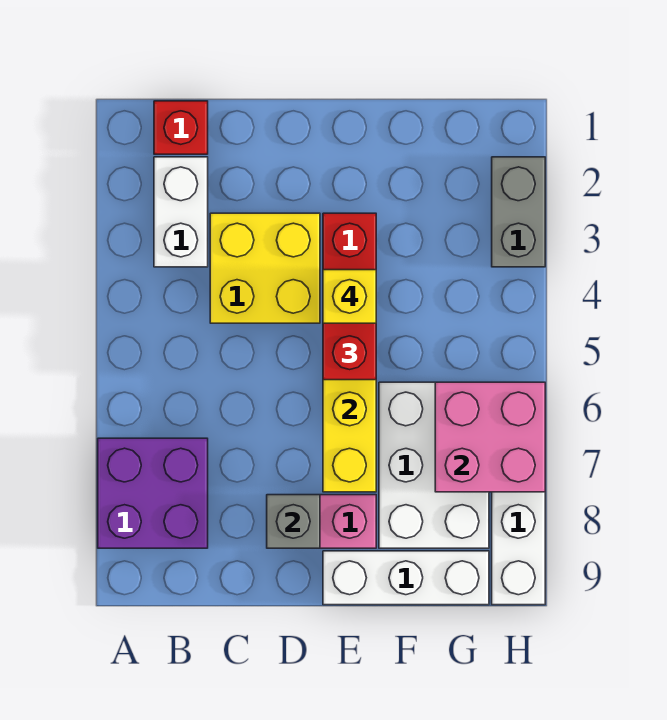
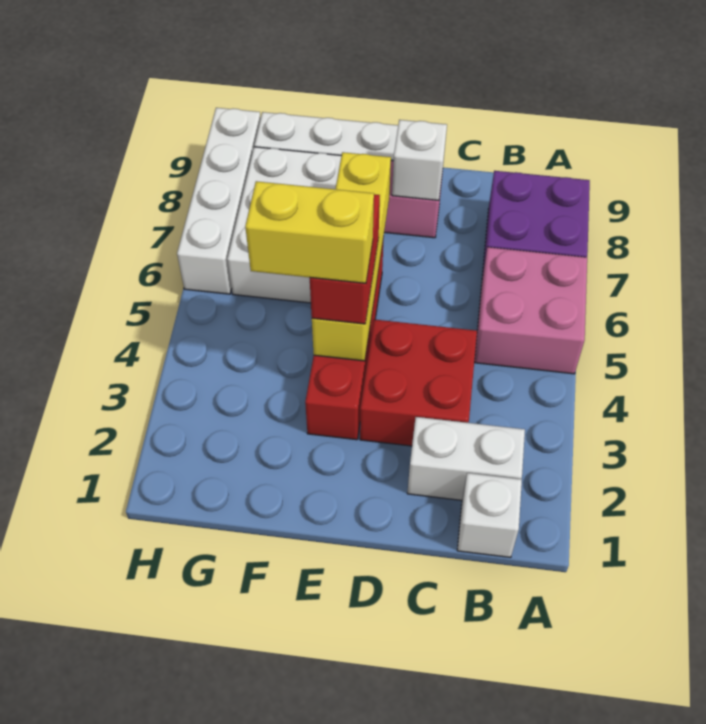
red 1x1 brick [154,101,208,154] -> white 1x1 brick [457,473,522,557]
white 1x2 brick [154,157,208,267] -> white 1x2 brick turned to [407,417,525,500]
yellow 2x2 brick [210,213,320,323] -> red 2x2 brick [360,319,477,446]
grey 1x1 brick [267,495,320,548] -> white 1x1 brick [392,120,447,200]
yellow 1x1 brick [323,270,376,323] -> yellow 1x2 brick [245,181,374,283]
pink 2x2 brick [435,382,545,492] -> pink 2x2 brick moved to [474,247,587,374]
grey 1x2 brick [492,157,545,267] -> none

